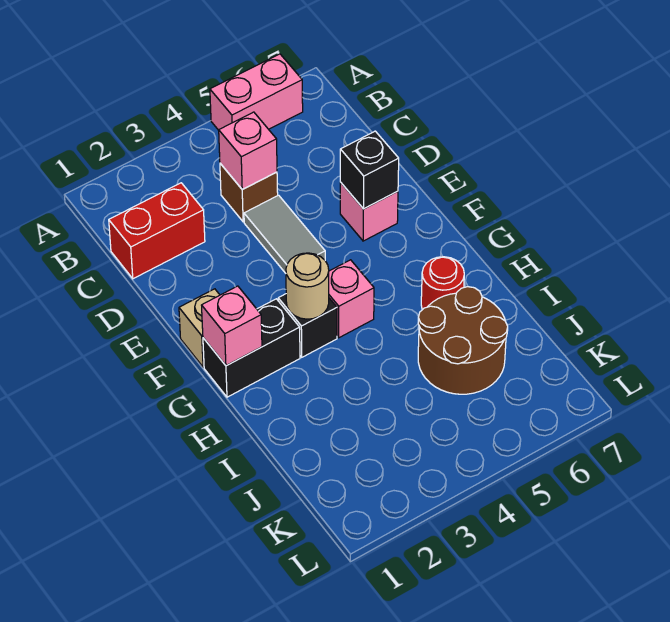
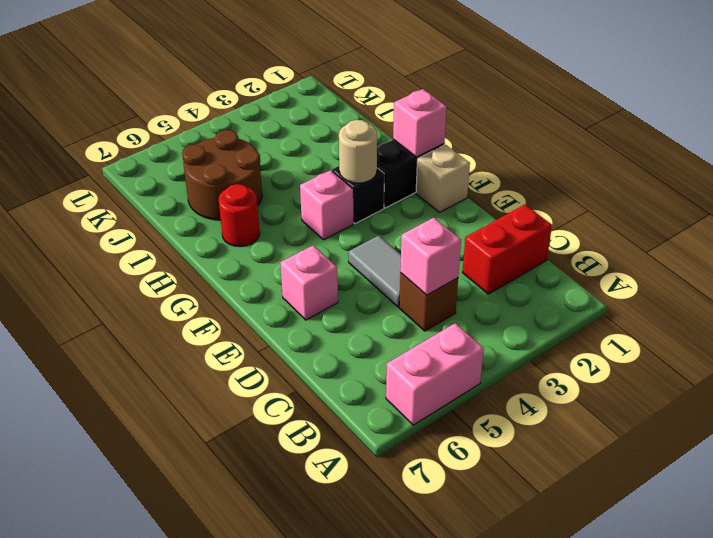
black 1x1 brick [340,131,399,209] -> none

